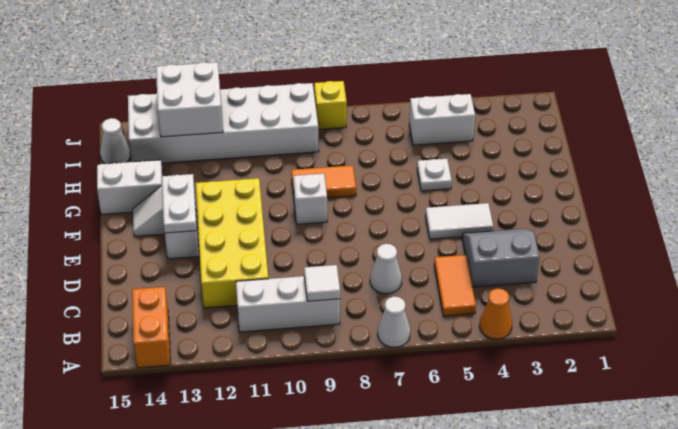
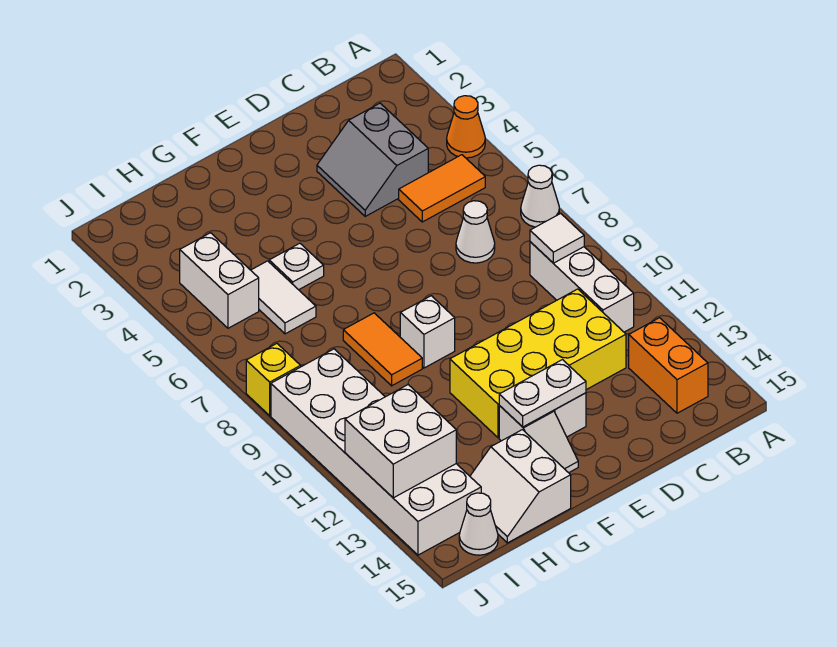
orange 1x2 brick [132,287,170,368] -> orange 1x2 brick turned to [629,318,708,413]
white 1x2 tile [425,203,493,239] -> white 1x2 tile moved to [251,261,316,334]

